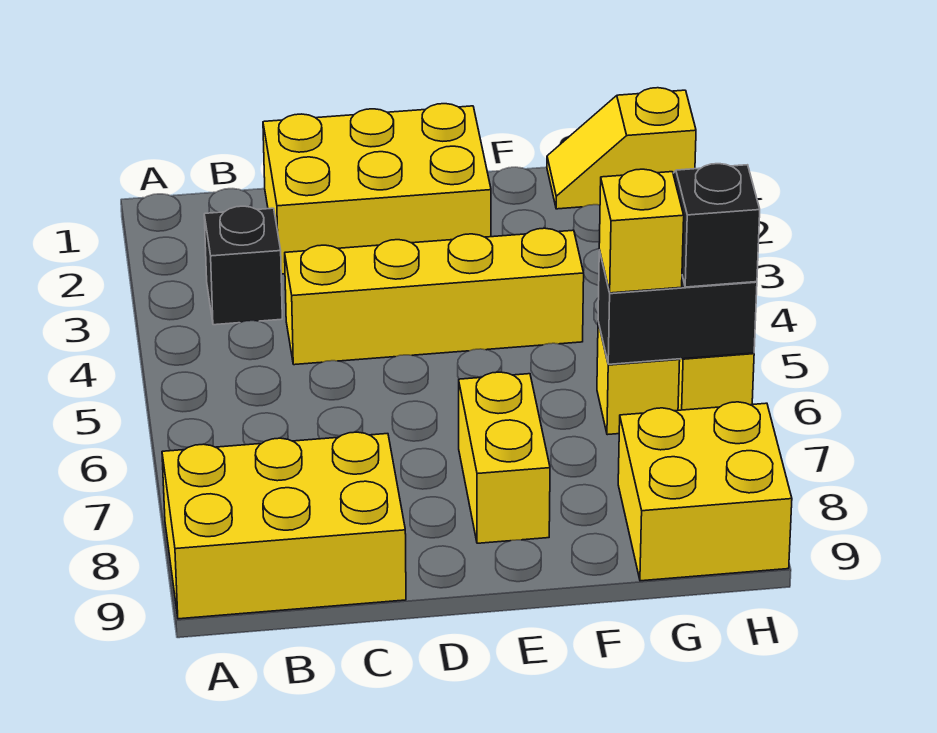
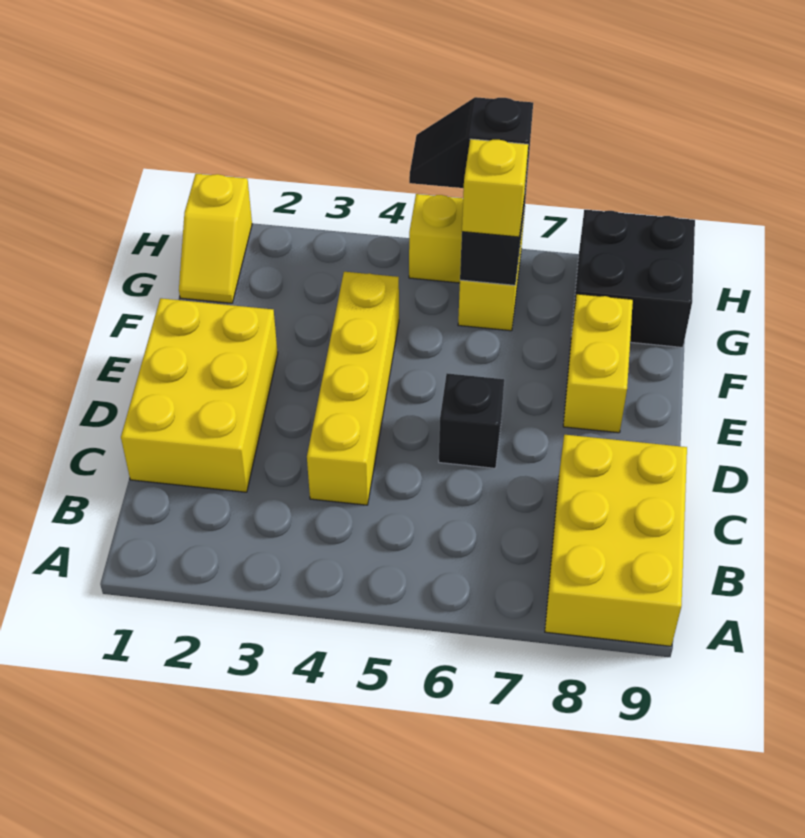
black 1x1 brick [204,206,282,325] -> black 1x1 brick moved to [439,373,504,468]
yellow 1x2 brick [459,372,550,543] -> yellow 1x2 brick turned to [563,294,633,433]
yellow 2x2 brick [618,402,792,581] -> black 2x2 brick [572,210,695,348]

